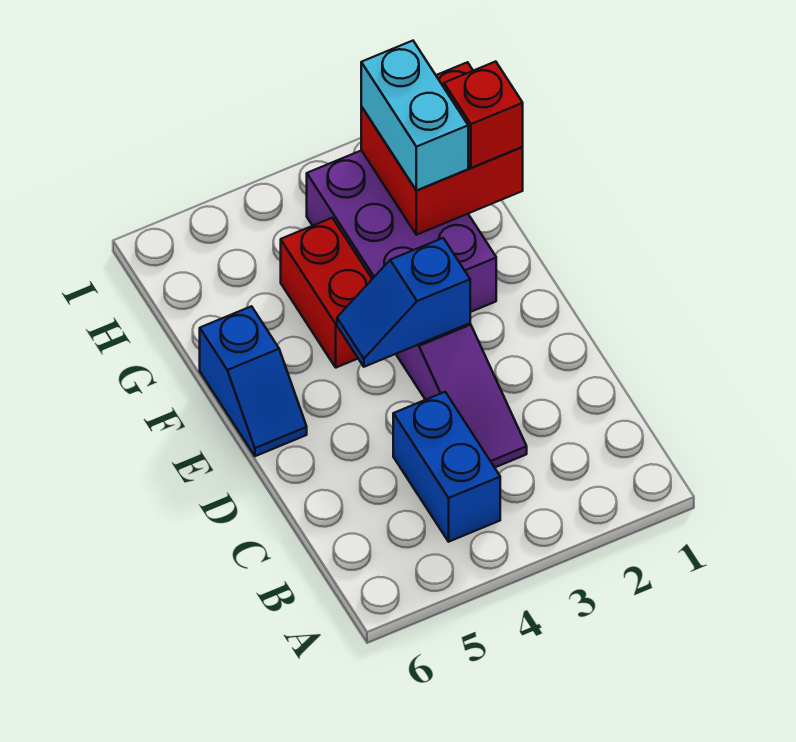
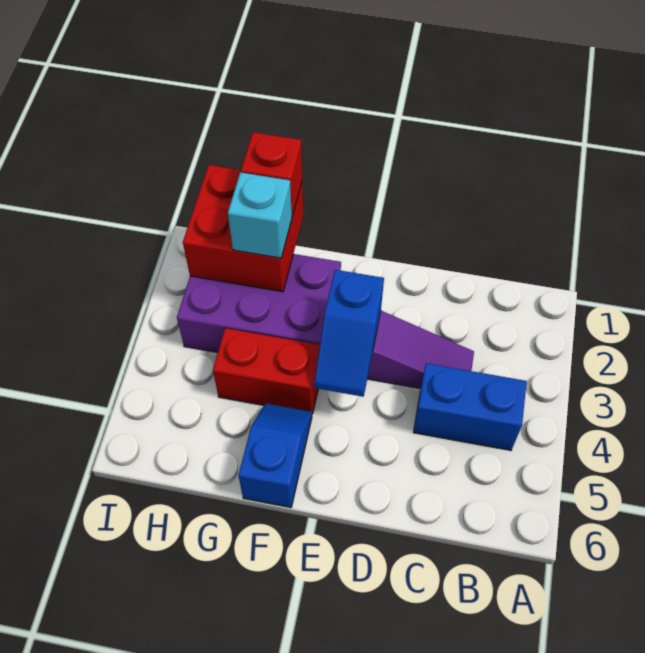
blue 1x2 slope [200,306,307,456] -> blue 1x2 slope turned to [238,403,312,508]
cyan 1x2 brick [361,41,468,190] -> cyan 1x1 brick [228,172,292,258]

